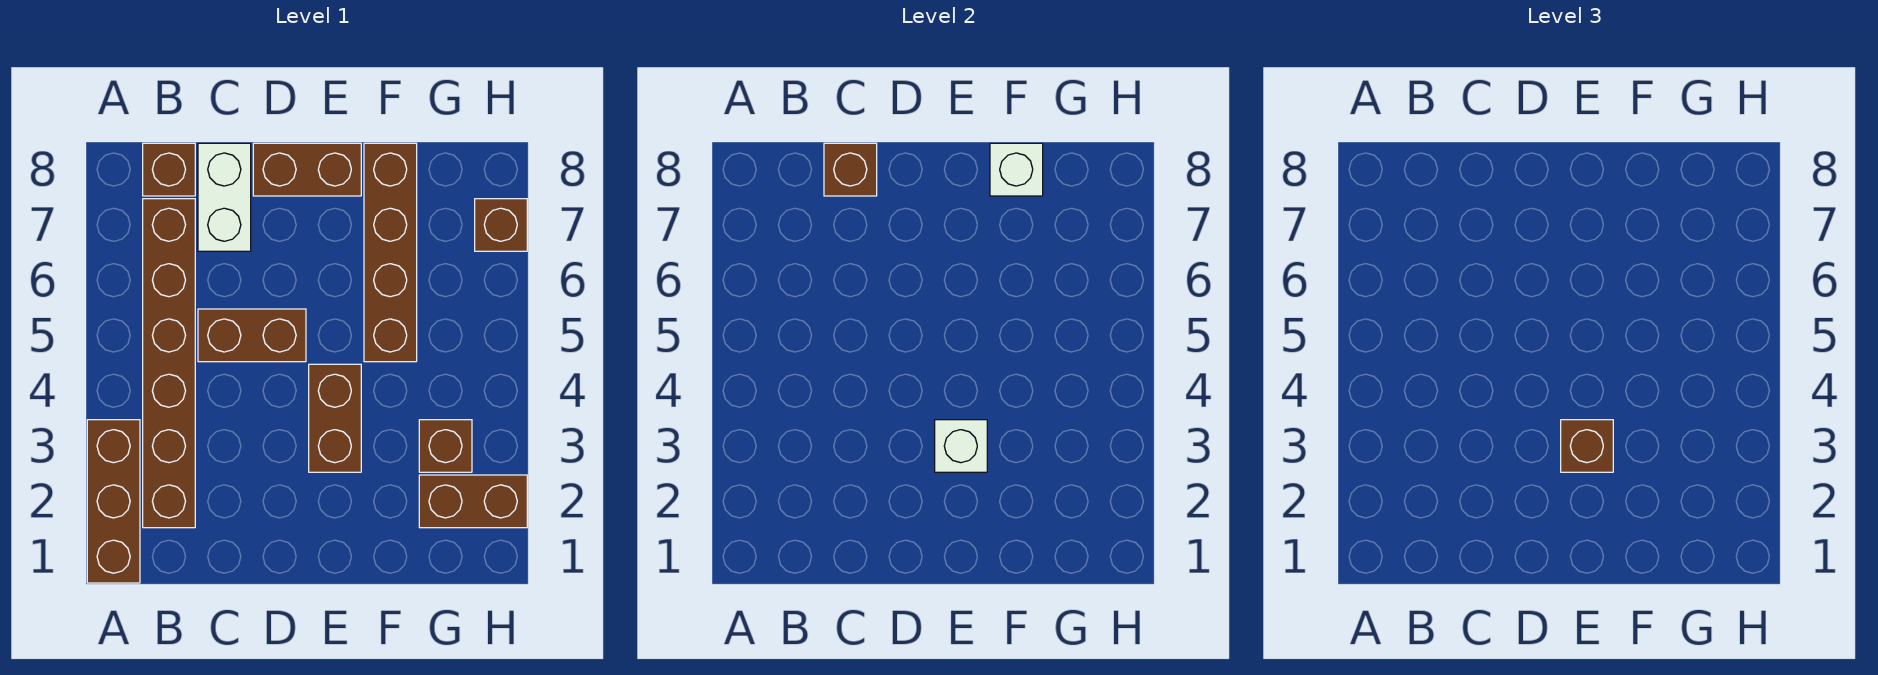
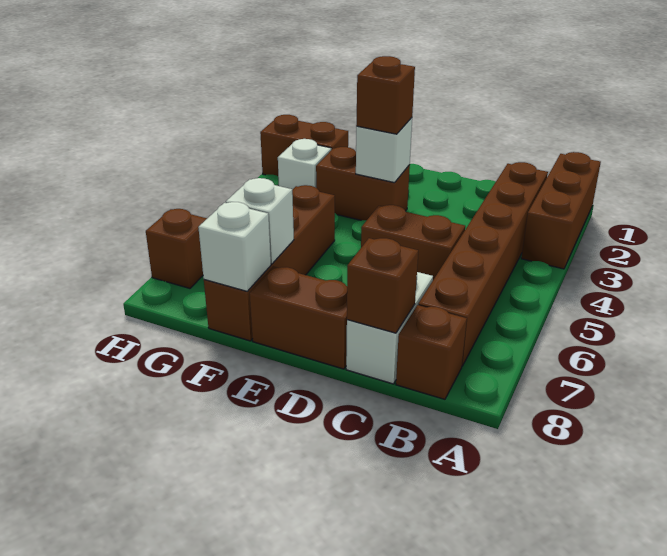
brown 1x2 brick [309,364,361,472] -> brown 1x2 brick turned to [316,147,410,220]
none -> white 1x1 brick [226,178,294,264]
brown 1x1 brick [419,420,472,472] -> white 1x1 brick [278,139,331,190]

